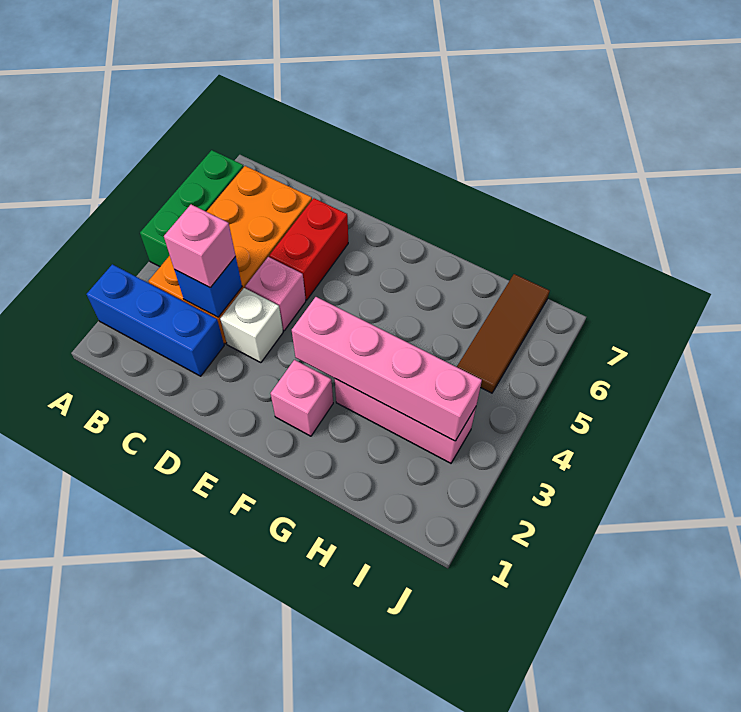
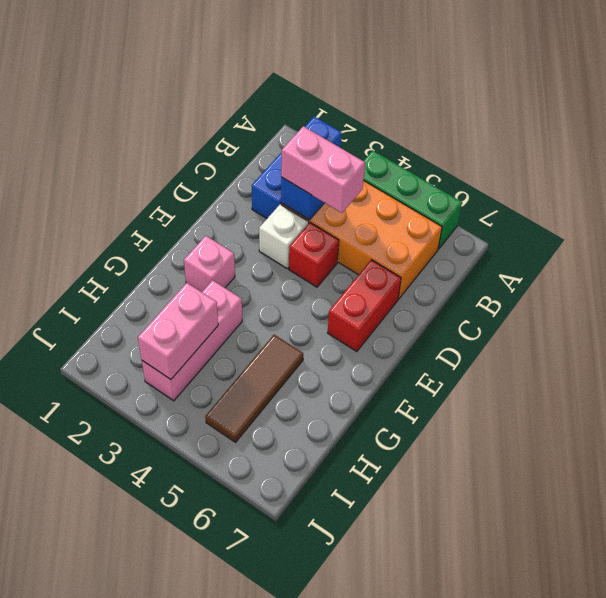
pink 1x1 brick [164,205,236,288] -> pink 1x2 brick [281,126,365,213]
pink 1x1 brick [245,257,306,331] -> red 1x1 brick [289,223,339,287]
red 1x2 brick [269,198,348,300] -> red 1x2 brick turned to [328,260,401,352]
pink 1x4 brick [292,297,482,441] -> pink 1x2 brick [138,283,218,379]
brown 1x3 tile [457,274,550,393] -> brown 1x3 tile turned to [205,335,303,442]

